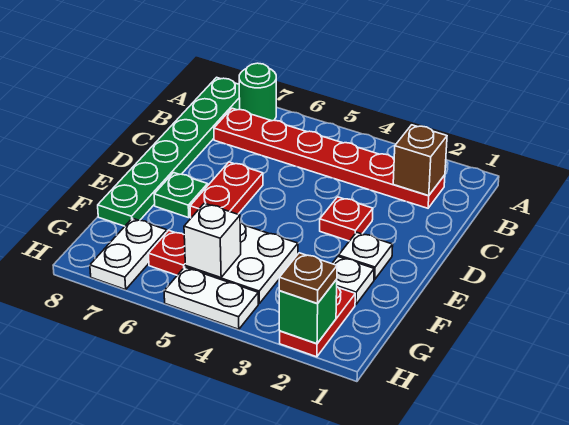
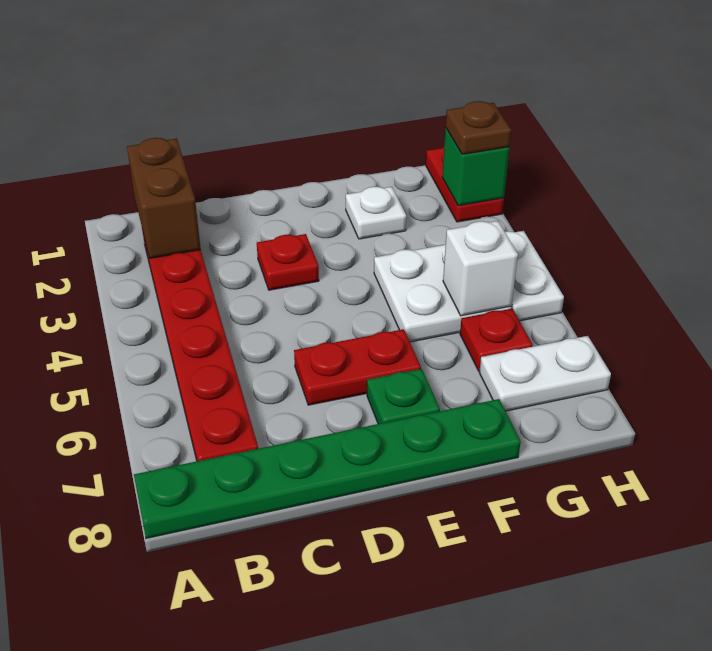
green 1x1 round brick [239,63,276,121] -> none
brown 1x1 brick [393,125,447,196] -> brown 1x2 brick [127,138,201,258]
white 1x1 plate [339,232,393,280] -> none
red 1x2 plate [280,287,355,357] -> red 1x2 plate turned to [426,147,504,222]

